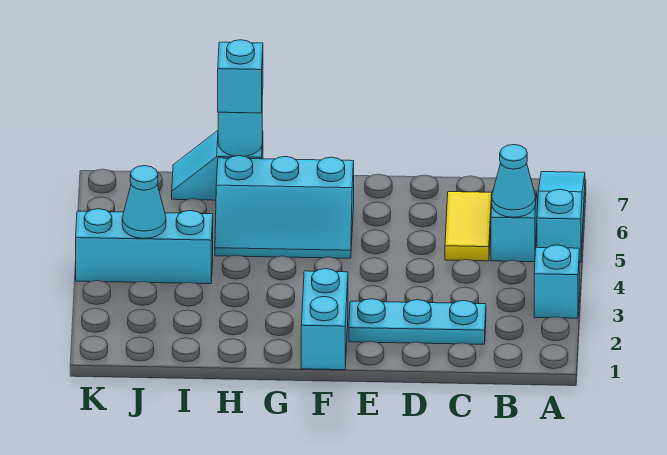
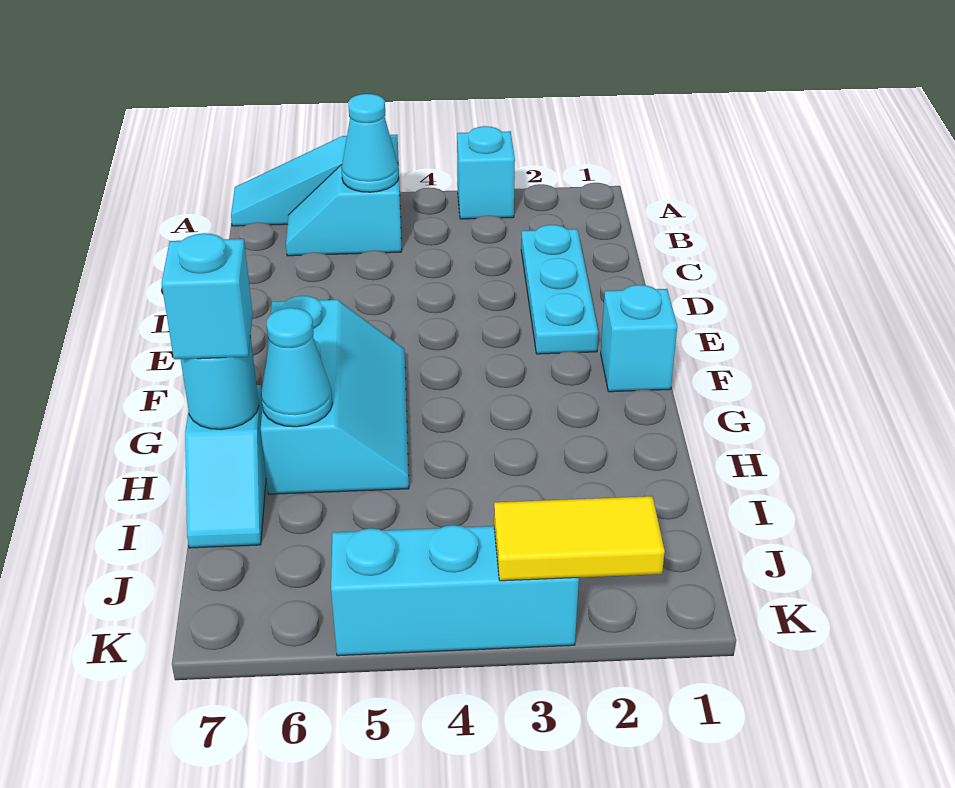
yellow 1x2 tile [445,192,492,261] -> yellow 1x2 tile moved to [494,496,665,581]
cyan 1x2 brick [301,269,348,370] -> cyan 1x1 brick [601,285,677,392]
cyan 1x3 brick [76,209,213,284] -> cyan 1x3 brick turned to [331,525,579,656]
cyan 1x1 cone [122,166,166,239] -> cyan 1x1 cone moved to [261,308,332,427]

